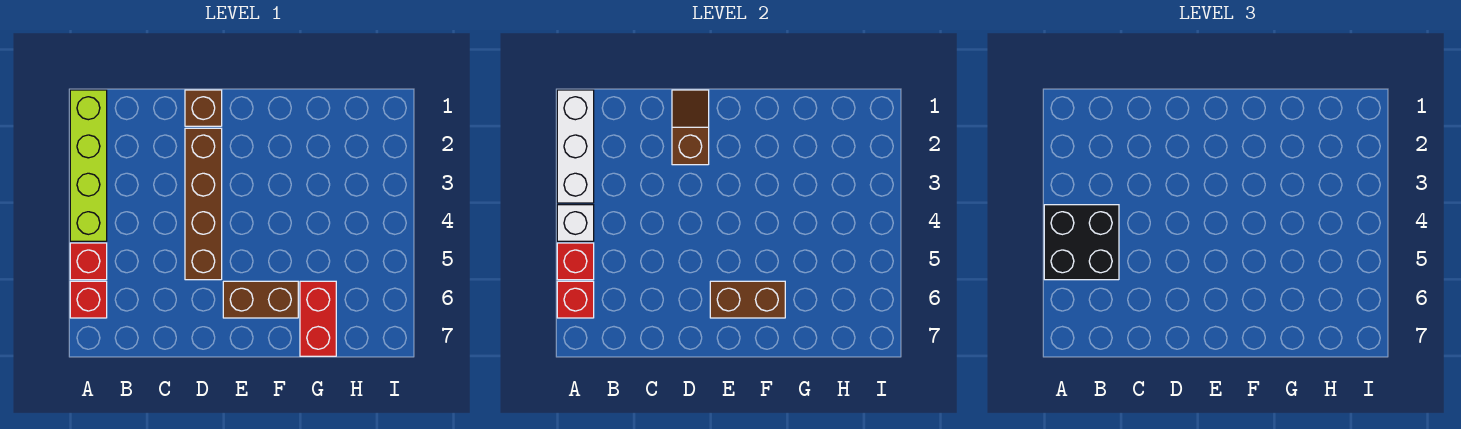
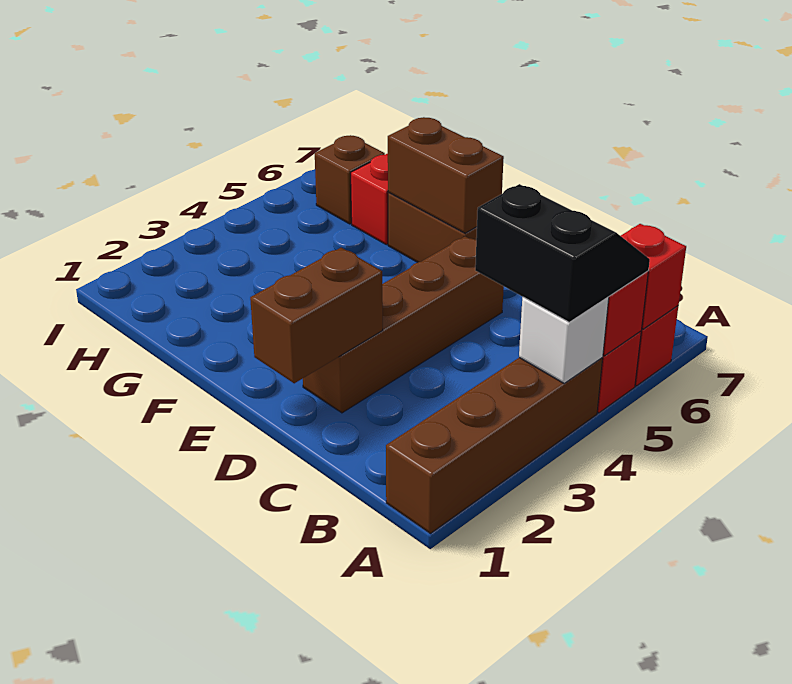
lime 1x4 brick [70,90,107,241] -> brown 1x4 brick [386,358,603,533]
white 1x3 brick [557,90,594,203] -> none
black 2x2 brick [1044,205,1119,280] -> black 2x2 slope [475,184,650,322]
brown 1x1 brick [185,90,222,126] -> brown 1x1 brick moved to [315,135,385,224]
brown 1x2 slope [672,90,709,165] -> brown 1x2 brick [250,248,383,383]

